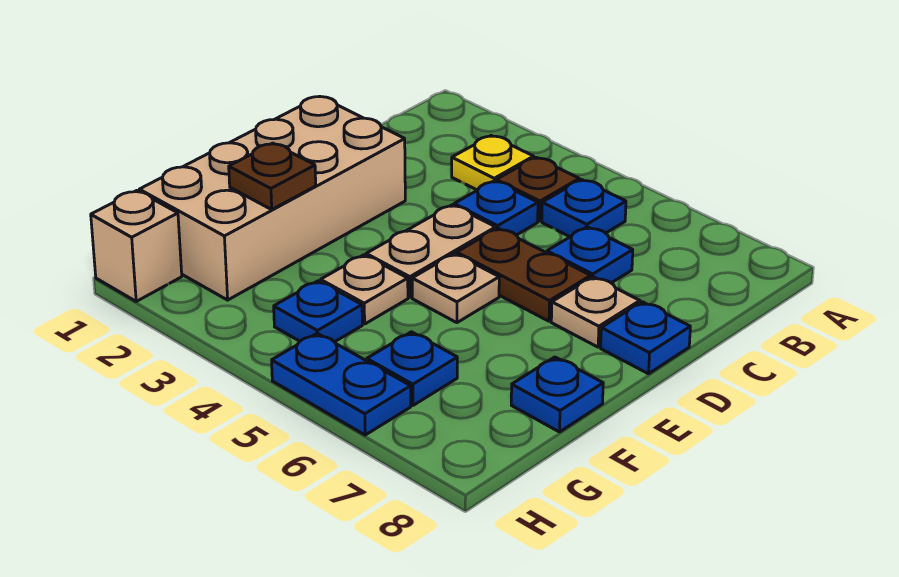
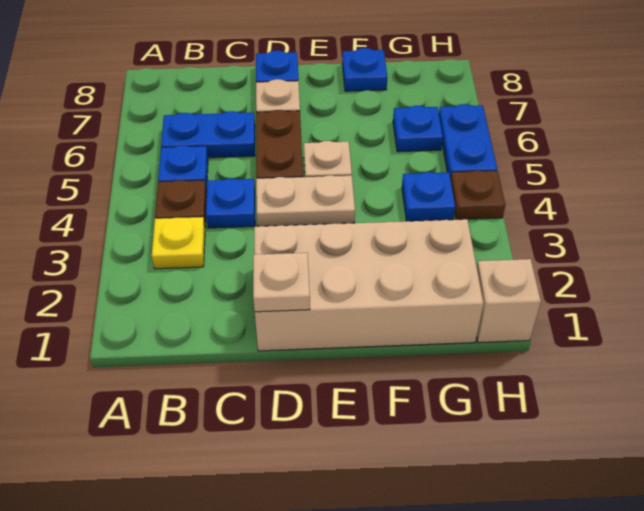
blue 1x1 plate [547,227,633,283] -> blue 1x2 plate [161,111,255,158]
brown 1x1 plate [229,143,316,210] -> brown 1x1 plate moved to [451,171,505,220]
tan 1x1 plate [321,255,408,324] -> tan 1x1 plate moved to [253,253,310,312]

